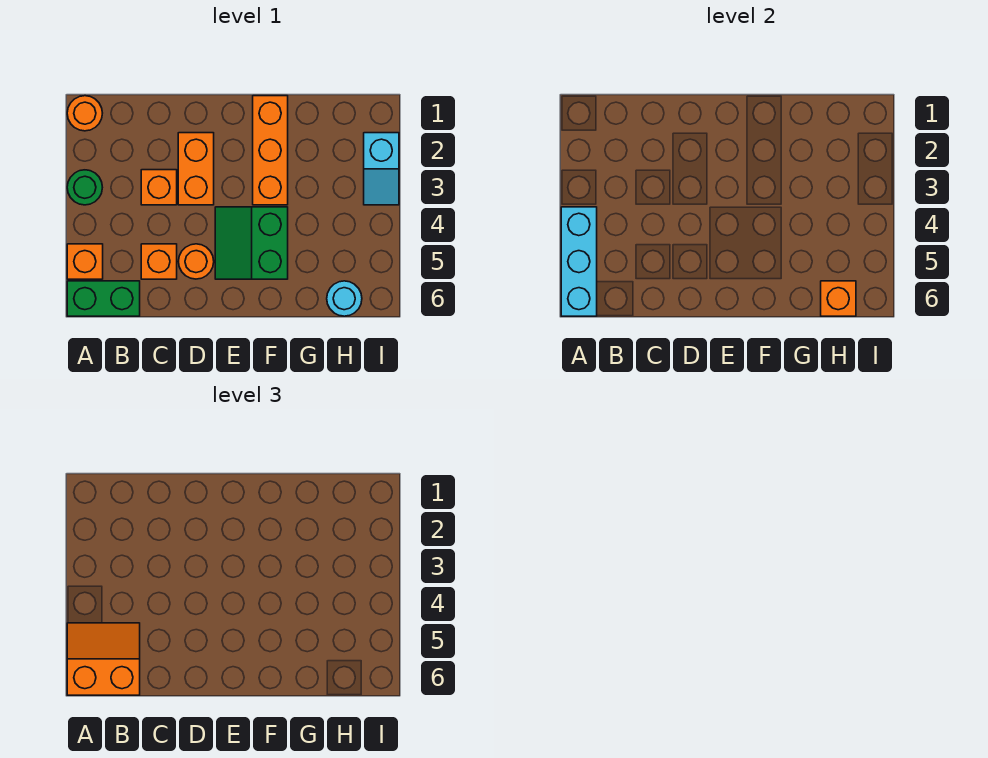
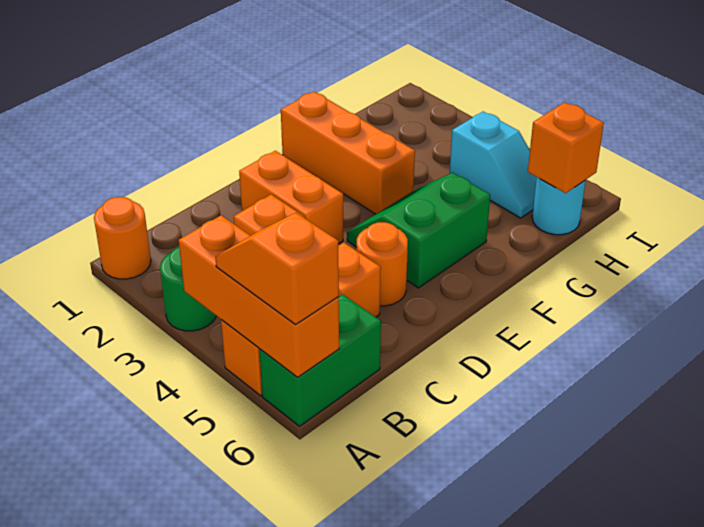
cyan 1x3 brick [561,207,597,316] -> orange 1x3 brick [179,215,339,377]
orange 2x2 slope [67,623,140,695] -> orange 1x2 slope [215,213,339,325]
green 2x2 slope [215,207,288,279] -> green 2x2 slope turned to [347,173,490,288]
cyan 1x2 slope [364,133,399,205] -> cyan 1x2 slope moved to [449,112,537,218]

